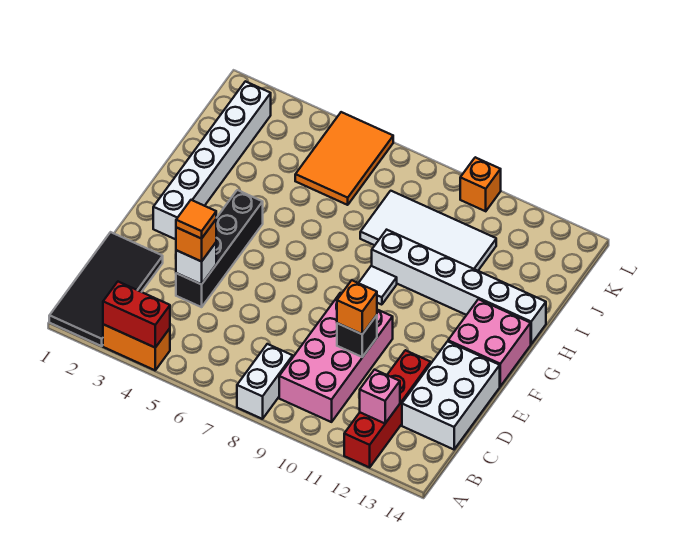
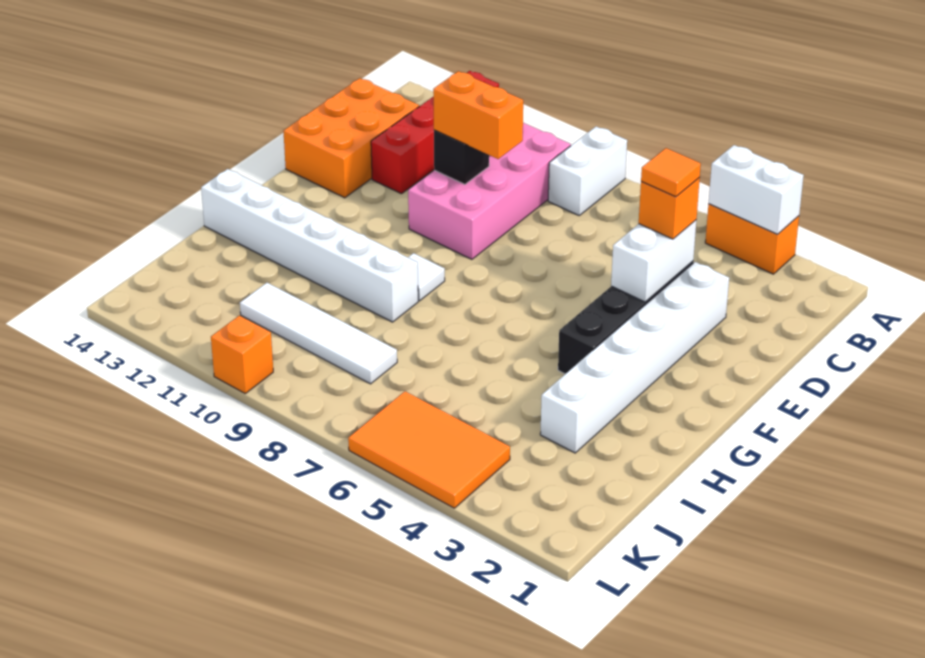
black 2x4 tile [49,232,163,346] -> none
red 1x2 brick [103,282,170,347] -> white 1x2 brick [709,145,804,234]
pink 1x1 brick [360,370,400,423] -> none
white 2x3 brick [402,341,500,449] -> orange 2x3 brick [284,78,419,198]
white 1x1 brick [176,243,216,284] -> white 1x2 brick [611,220,696,302]
orange 1x1 brick [337,280,377,334] -> orange 1x2 brick [433,71,523,159]
white 1x6 brick [153,81,271,239] -> white 1x6 brick moved to [540,262,729,453]
pink 2x2 brick [448,299,531,386] -> none
white 2x4 tile [360,191,496,271] -> white 1x4 tile [240,283,397,384]
orange 2x3 tile [295,112,393,205] -> orange 2x3 tile turned to [348,391,510,508]

